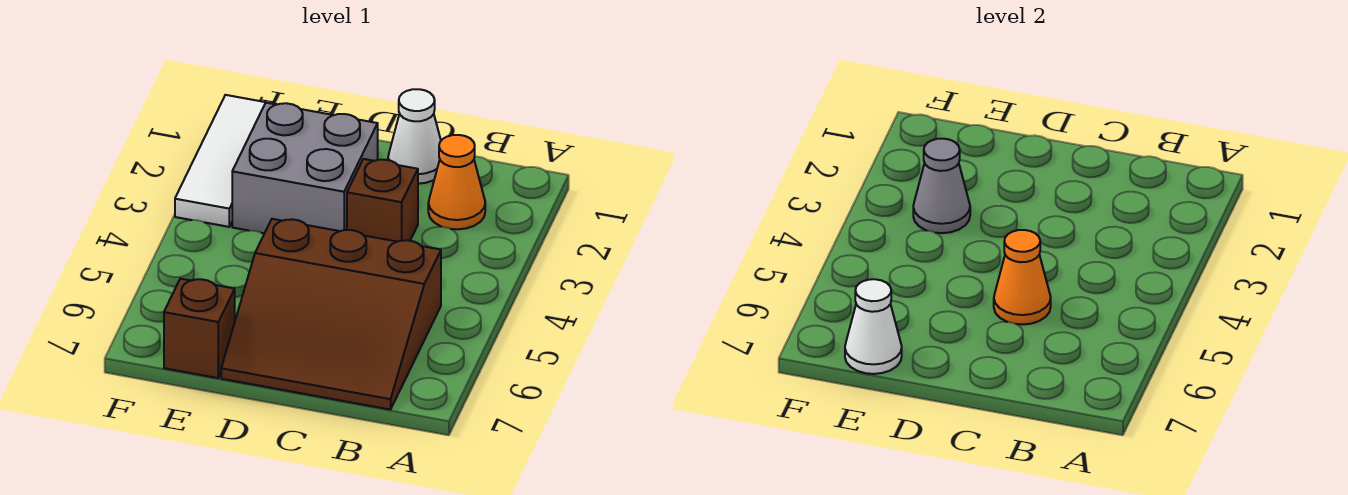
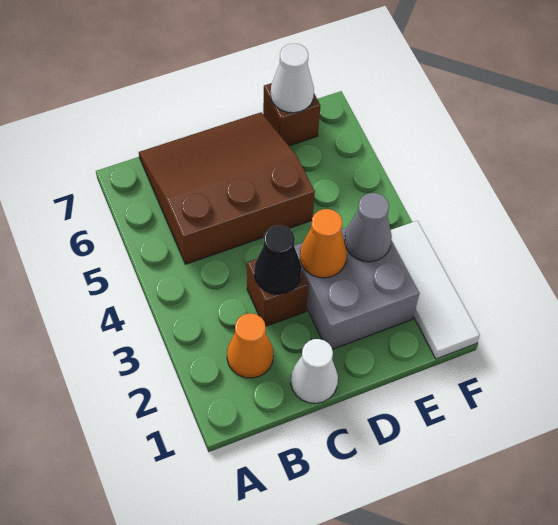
none -> black 1x1 cone [254,225,302,294]
orange 1x1 cone [994,230,1051,324] -> orange 1x1 cone moved to [300,209,347,278]

